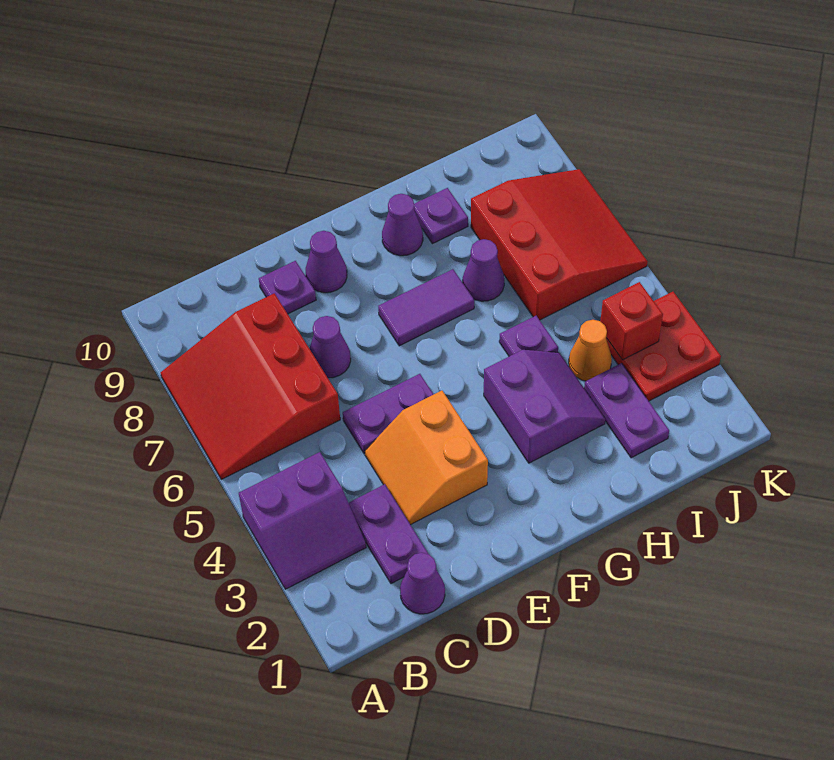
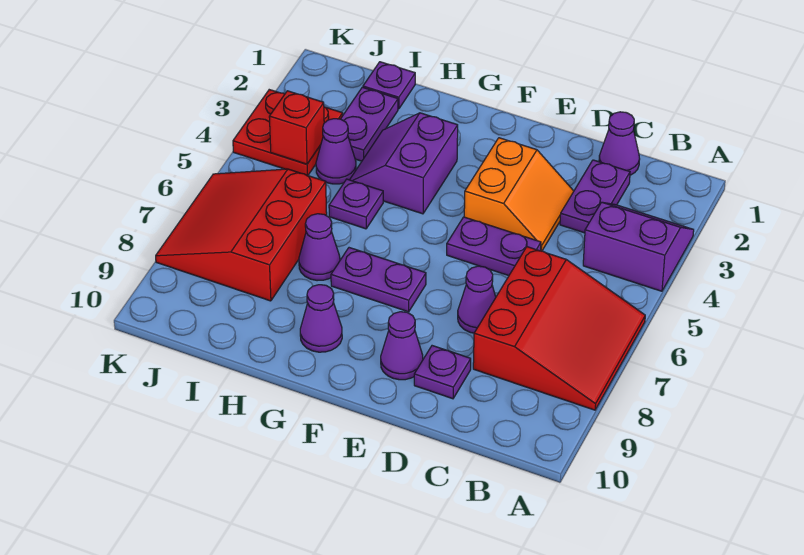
purple 1x2 tile [378,269,474,346] -> purple 1x2 plate [331,248,426,312]
purple 1x1 plate [414,188,468,244] -> purple 1x1 plate moved to [363,62,415,109]
orange 1x1 cone [569,320,612,381] -> purple 1x1 cone [316,119,356,184]

